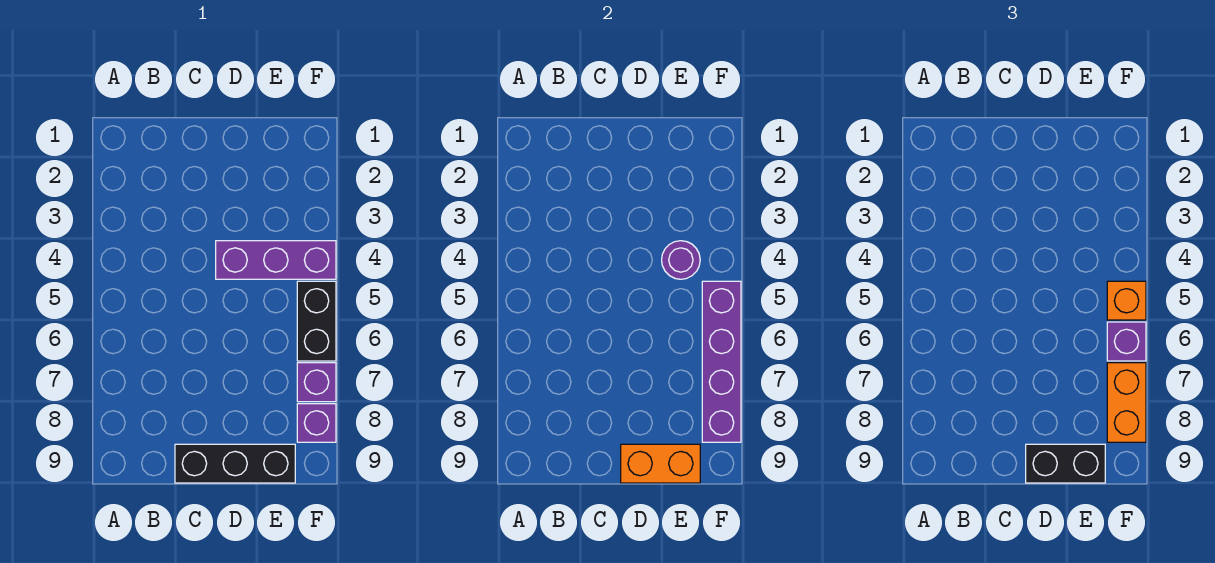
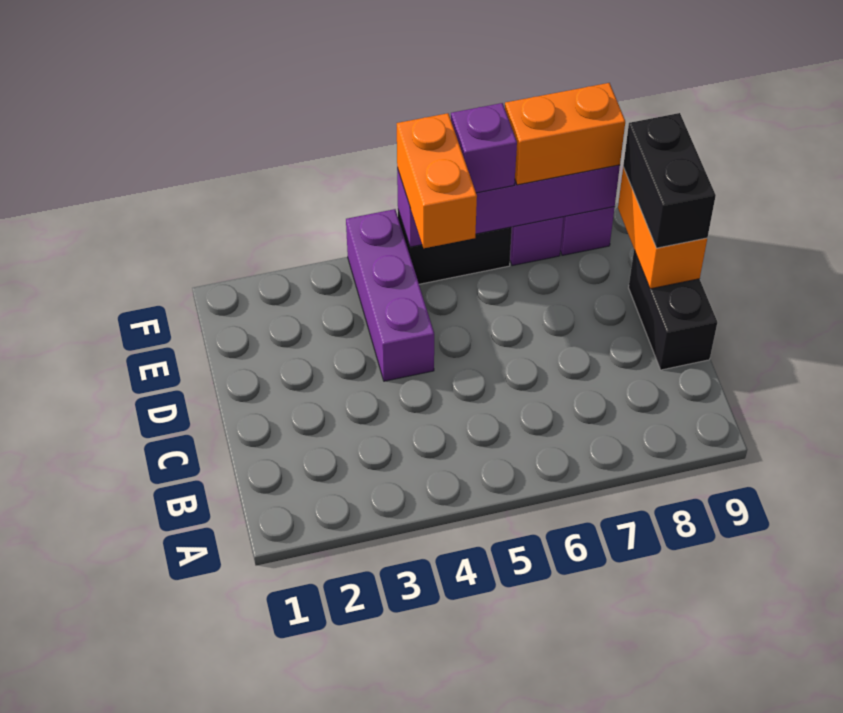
black 1x3 brick [175,444,295,483] -> black 1x2 brick [629,250,717,370]
purple 1x1 round brick [662,241,700,279] -> none
orange 1x1 brick [1107,281,1146,320] -> orange 1x2 brick [397,113,477,248]

